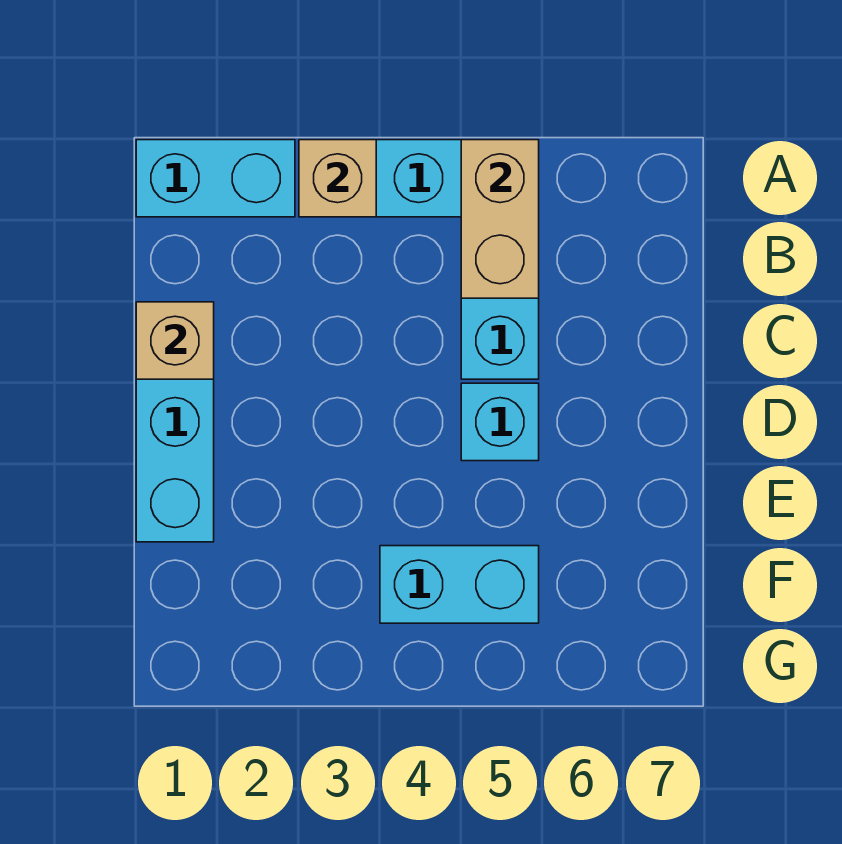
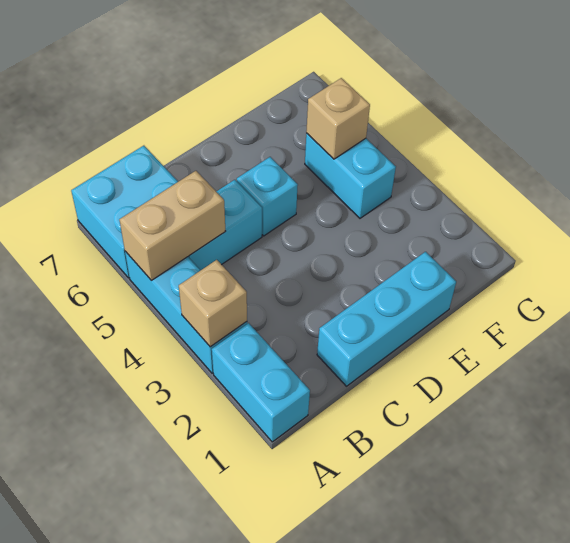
none -> cyan 2x2 brick [71,146,178,278]
tan 1x1 brick [136,302,214,379] -> tan 1x1 brick moved to [306,78,370,159]

